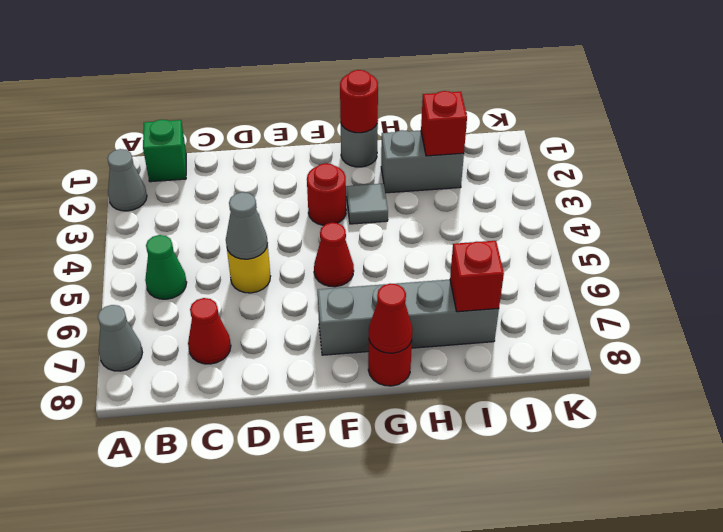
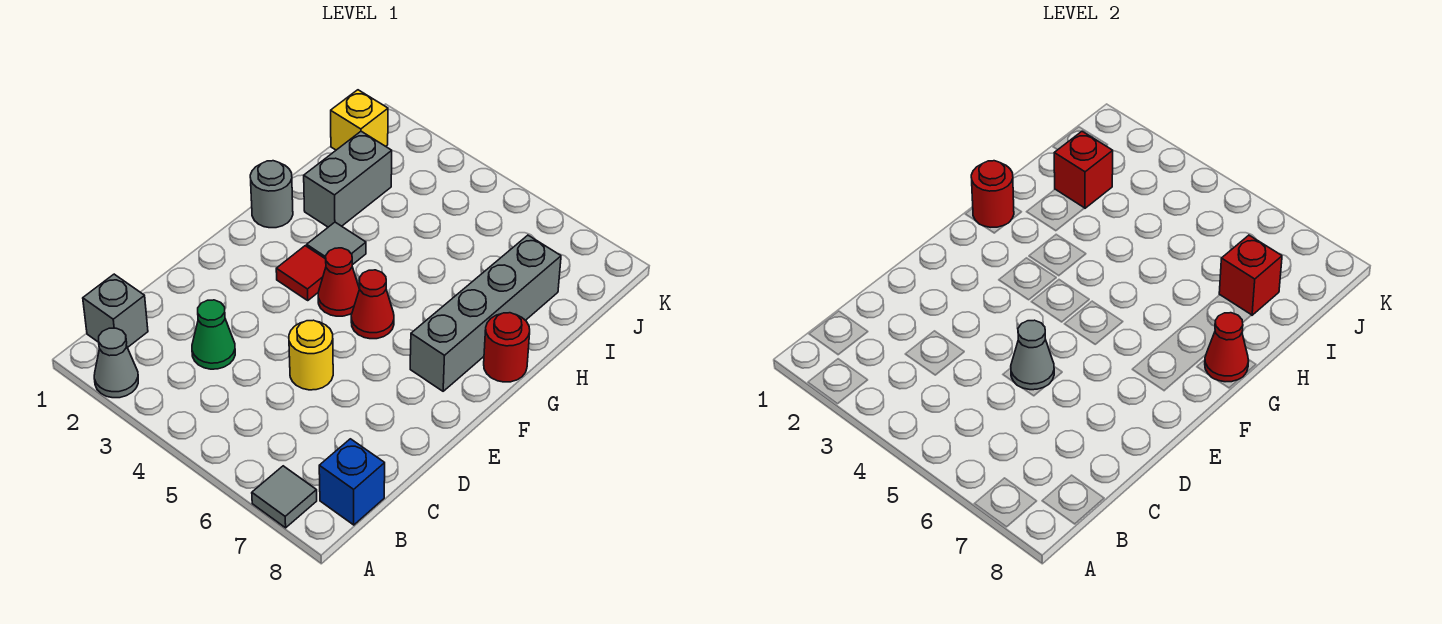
grey 1x1 cone [98,305,142,371] -> grey 1x1 tile [252,466,317,528]
green 1x1 brick [143,120,186,182] -> grey 1x1 brick [83,274,148,348]
green 1x1 cone [145,235,187,299] -> green 1x1 cone moved to [192,300,235,369]
none -> blue 1x1 brick [319,439,385,525]
red 1x1 cone [188,298,231,364] -> red 1x1 cone moved to [318,248,359,316]
red 1x1 round brick [307,163,346,225] -> red 1x1 tile [276,246,326,300]
none -> yellow 1x1 brick [331,90,388,150]

